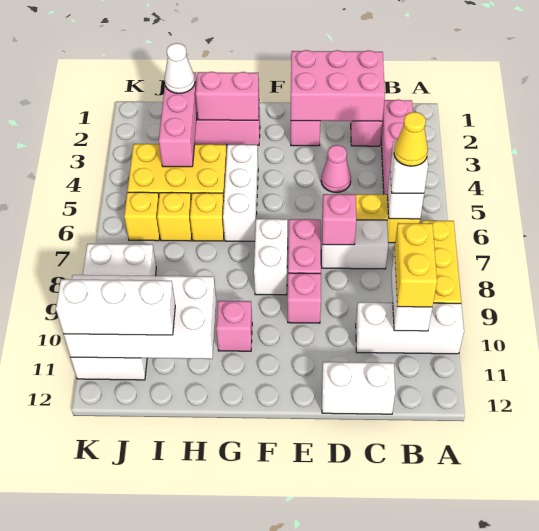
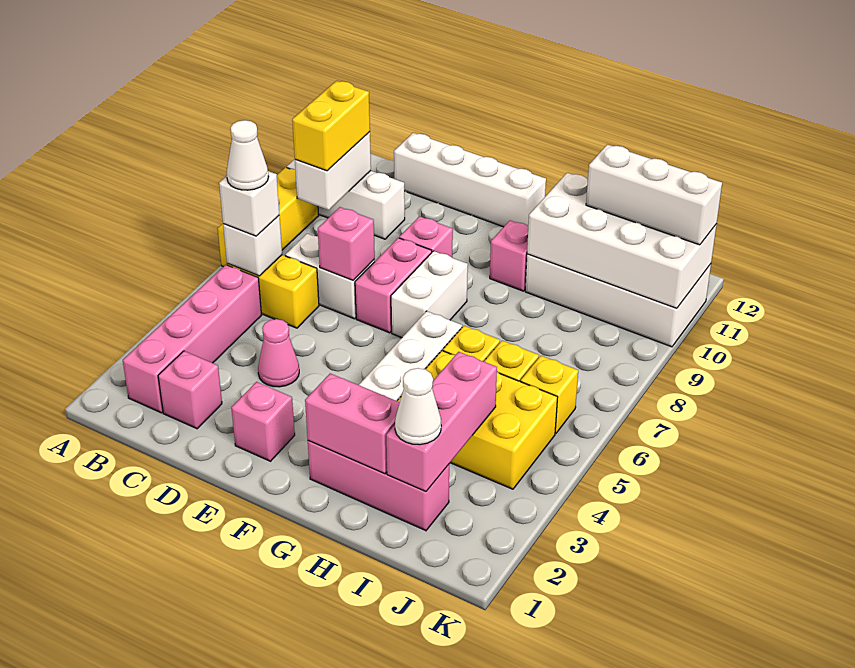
yellow 1x1 cone [394,112,428,166] -> white 1x1 cone [227,120,269,190]
pink 2x3 brick [291,50,385,121] -> none
white 1x2 brick [322,362,395,414] -> white 1x4 brick [394,133,546,227]
white 2x4 brick [71,244,156,380] -> white 2x4 brick turned to [525,254,711,347]

